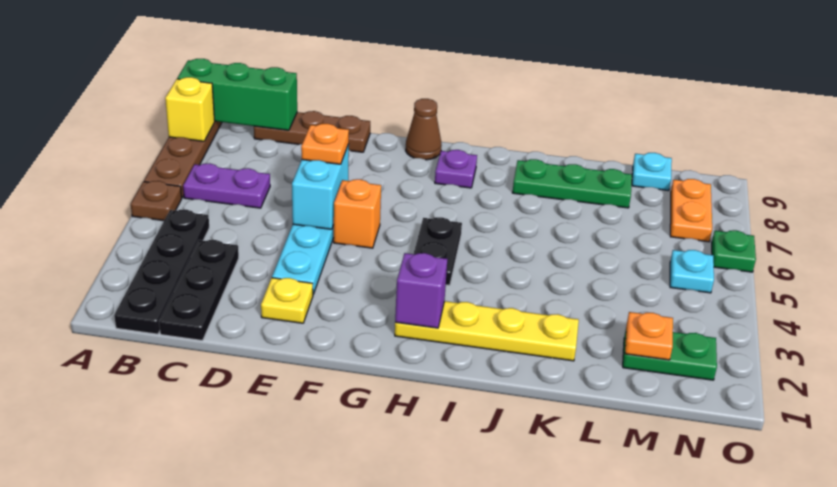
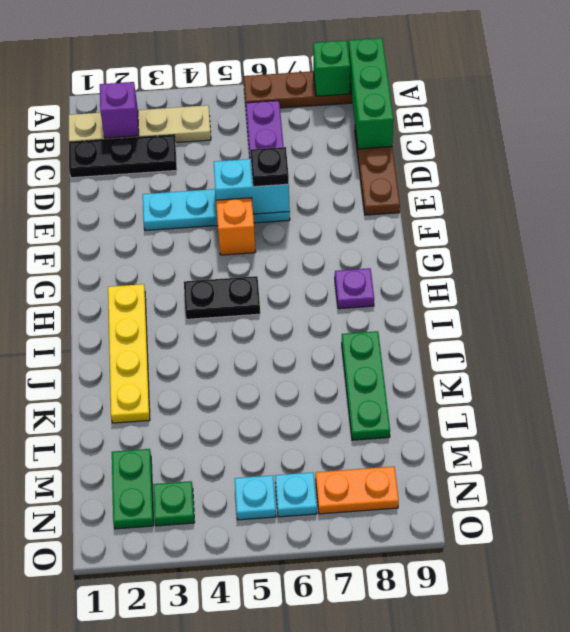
brown 1x1 plate [131,181,182,221] -> none
yellow 1x1 brick [165,77,215,141] -> green 1x1 brick [313,40,350,96]
black 1x4 plate [114,210,209,334] -> tan 1x4 plate [69,105,211,143]
yellow 1x1 plate [261,278,313,323] -> none
orange 1x1 plate [301,124,349,164] -> black 1x1 plate [250,147,289,187]
brown 1x1 cone [406,99,442,160] -> none
purple 1x1 brick [395,253,447,328] -> purple 1x1 brick moved to [100,82,139,138]
orange 1x1 plate [625,312,673,360] -> none
cyan 1x1 plate [632,153,672,191] -> cyan 1x1 plate moved to [275,472,317,517]
green 1x1 plate [712,230,756,272] -> green 1x1 plate moved to [153,481,195,526]

